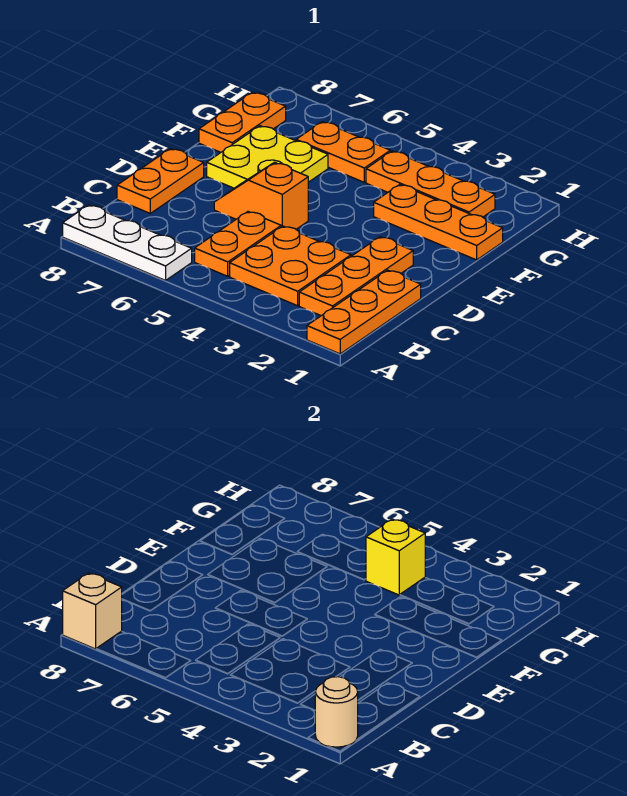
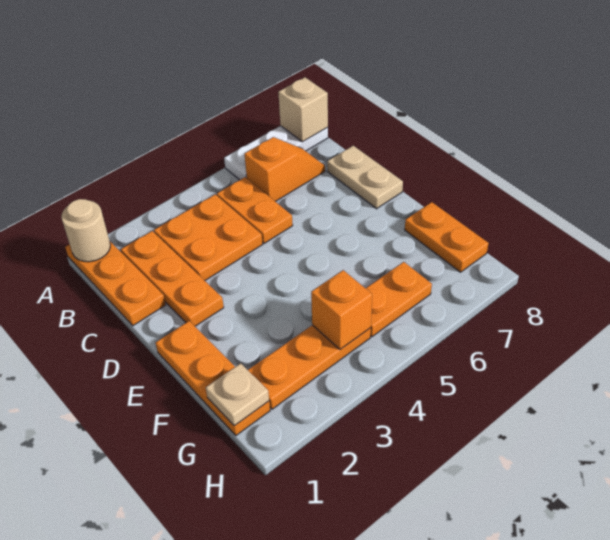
orange 1x2 plate [117,149,204,213] -> tan 1x2 plate [327,146,403,209]
orange 1x2 slope [214,162,308,229] -> orange 1x2 slope moved to [244,137,325,201]
yellow 2x2 plate [207,126,328,188] -> none
orange 1x3 plate [374,184,503,260] -> orange 1x3 plate turned to [155,321,270,435]
none -> tan 1x1 plate [206,363,269,426]
yellow 1x1 brick [366,519,425,595] -> orange 1x1 brick [311,270,372,349]

